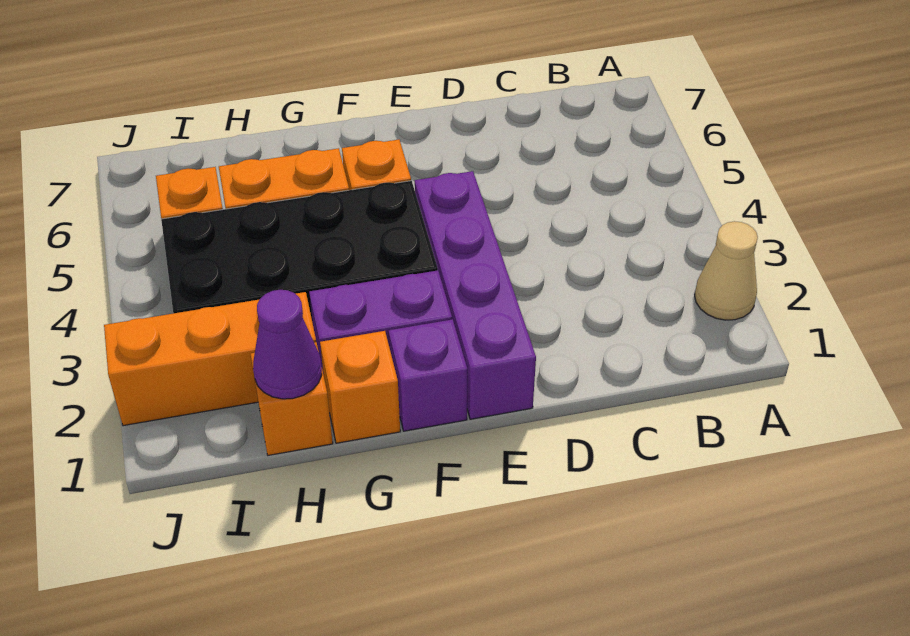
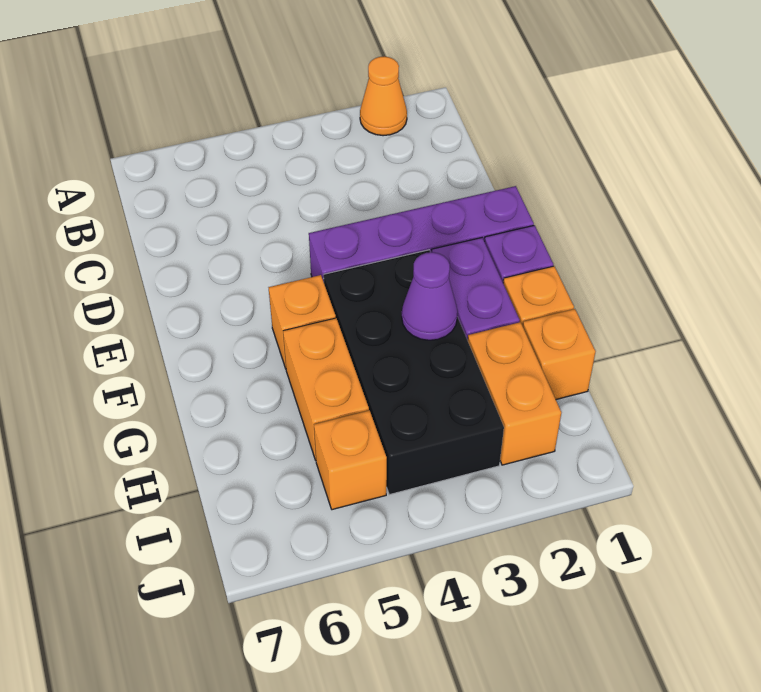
tan 1x1 cone [695,221,758,320] -> orange 1x1 cone [360,56,407,136]
purple 1x1 cone [253,290,322,399] -> purple 1x1 cone moved to [402,252,458,340]
orange 1x3 brick [104,292,316,426] -> orange 1x2 brick [468,322,561,465]

